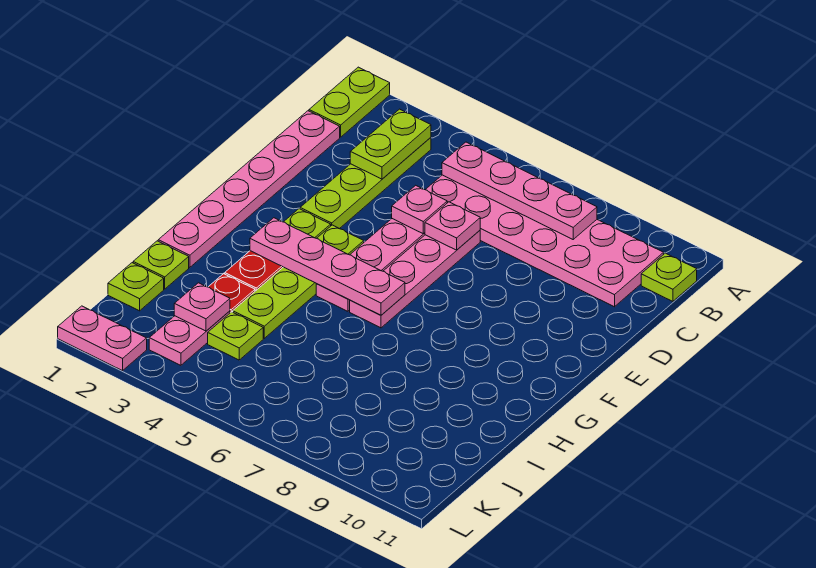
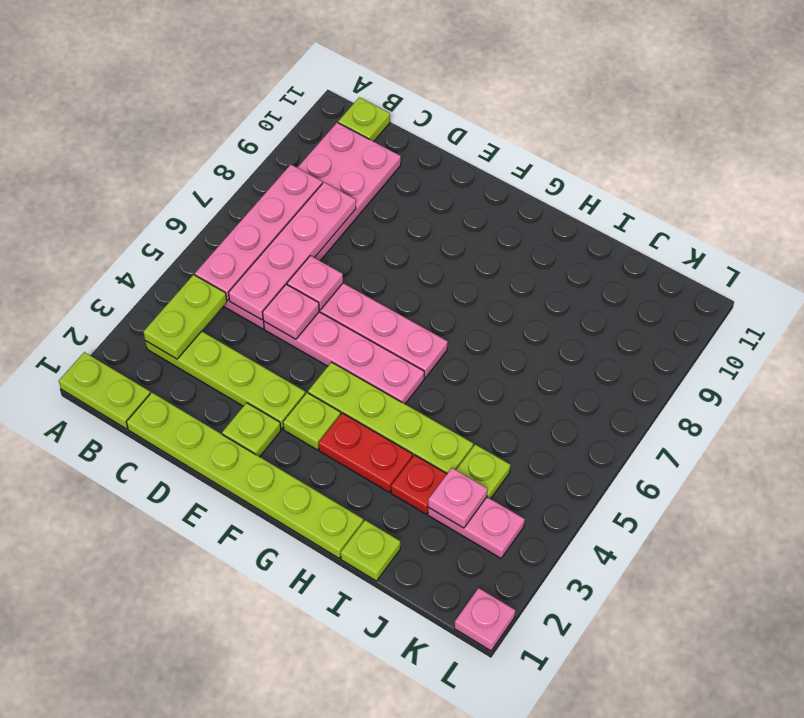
lime 1x2 plate [350,109,431,179] -> lime 1x2 plate turned to [144,275,227,359]
pink 1x6 plate [158,111,340,267] -> lime 1x6 plate [126,393,363,558]
pink 1x4 plate [250,218,405,315] -> pink 1x4 plate moved to [229,182,356,320]
lime 1x1 plate [108,263,164,311] -> lime 1x1 plate moved to [222,403,281,457]
pink 1x2 plate [58,306,147,371] -> pink 1x1 plate [454,588,515,651]

